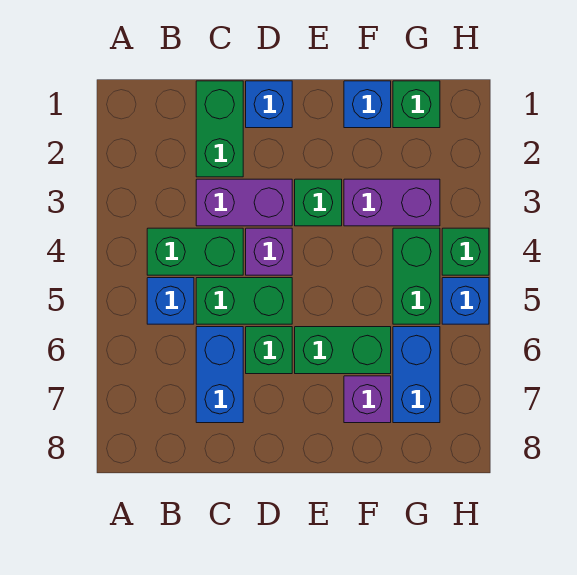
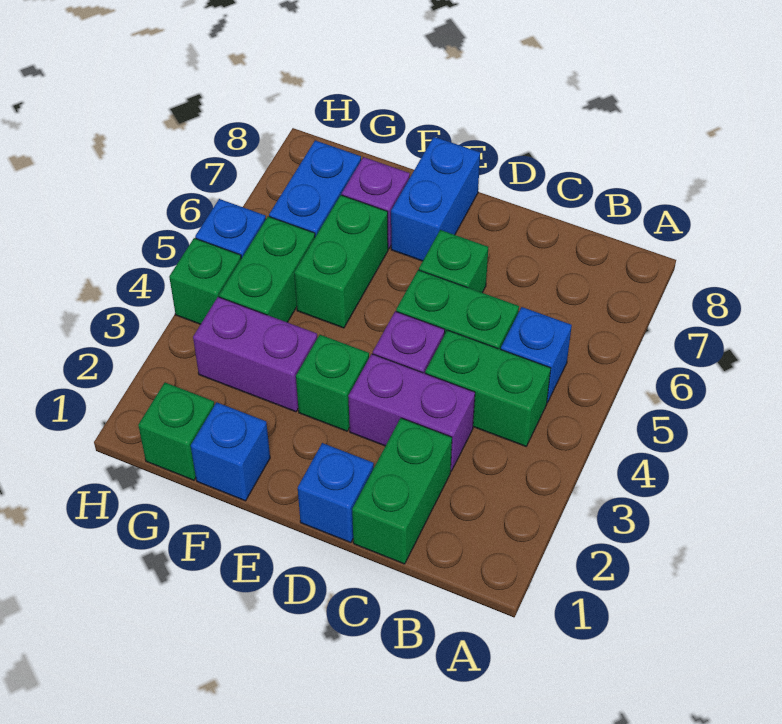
blue 1x2 brick [196,327,243,423] -> blue 1x2 brick moved to [391,137,480,261]
green 1x2 brick [295,327,391,374] -> green 1x2 brick turned to [294,195,388,328]

